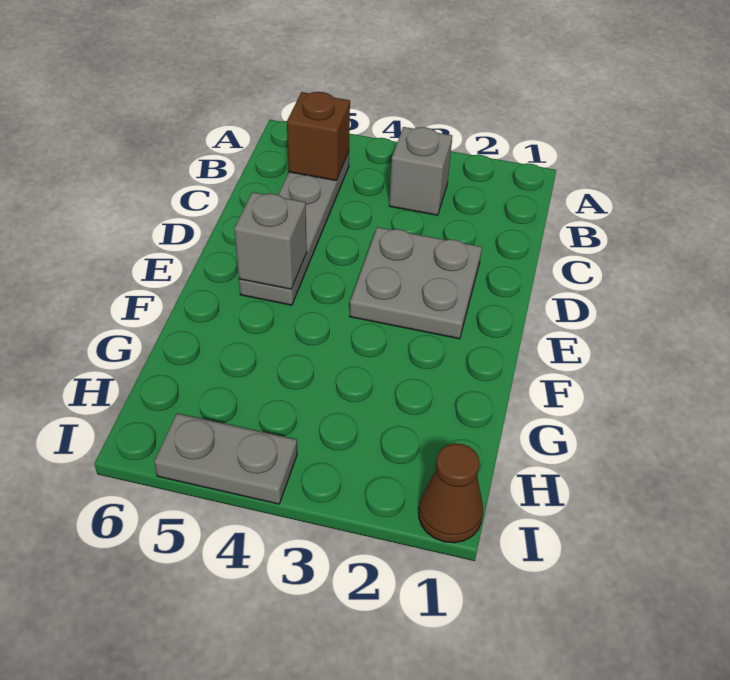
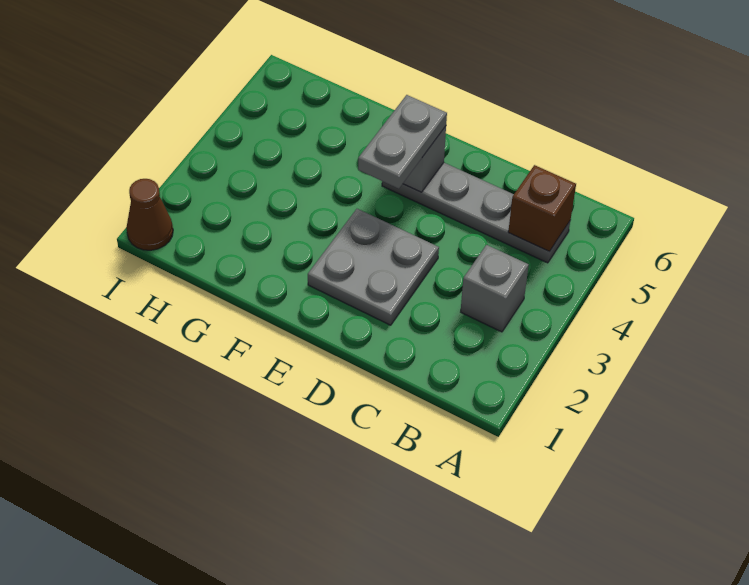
grey 1x2 plate [154,413,297,504] -> grey 1x2 plate moved to [358,95,447,189]

